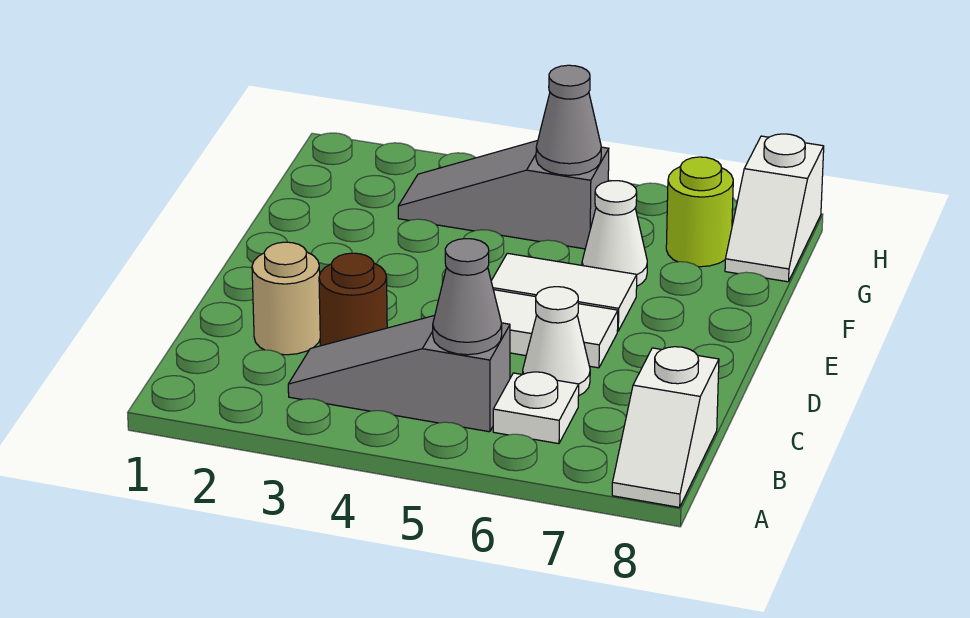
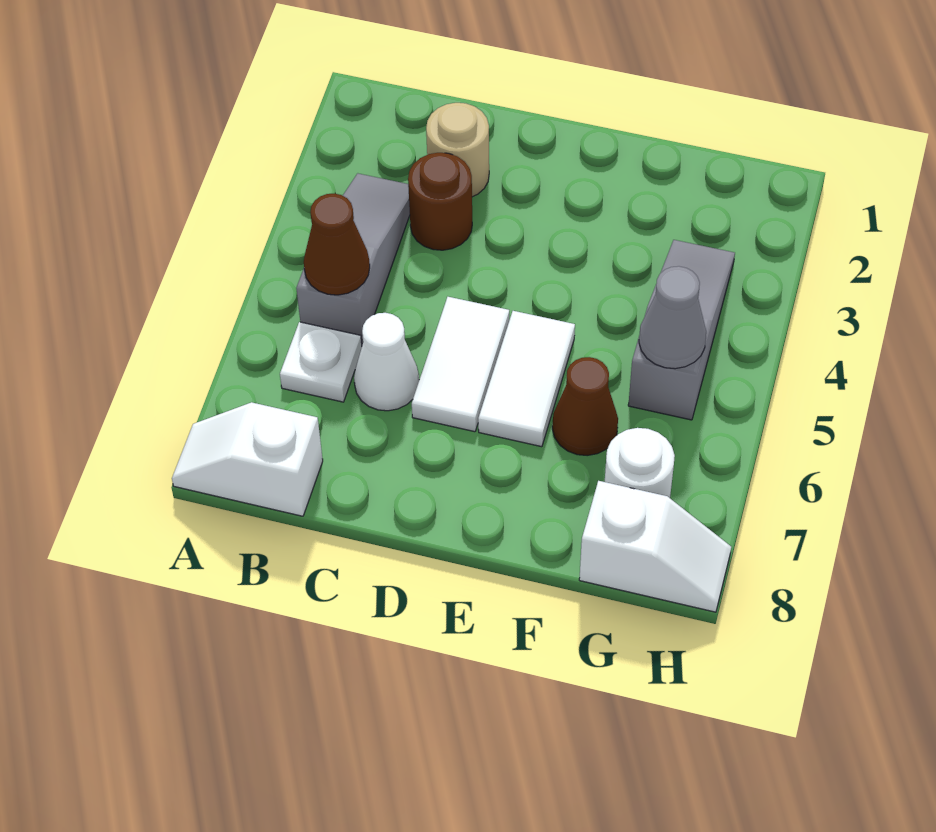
grey 1x1 cone [433,239,502,355] -> brown 1x1 cone [304,194,370,295]
white 1x1 cone [582,181,647,286] -> brown 1x1 cone [552,357,618,456]
lime 1x1 round brick [666,157,733,267] -> white 1x1 round brick [605,428,675,498]
white 1x2 slope [725,134,824,282] -> white 1x2 slope turned to [579,481,731,612]

